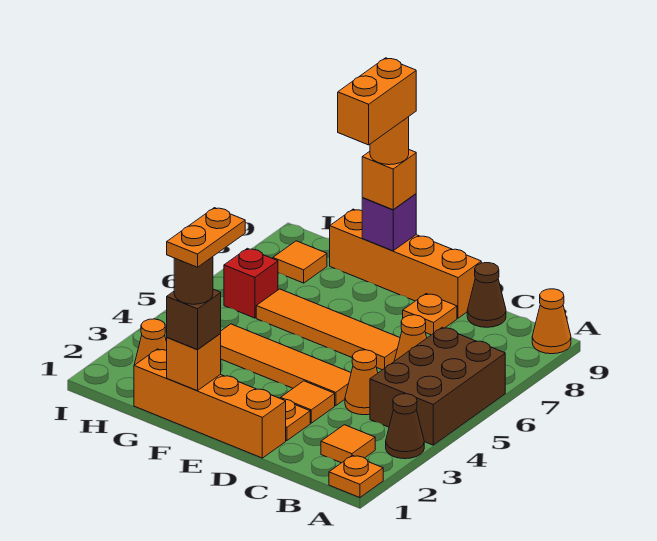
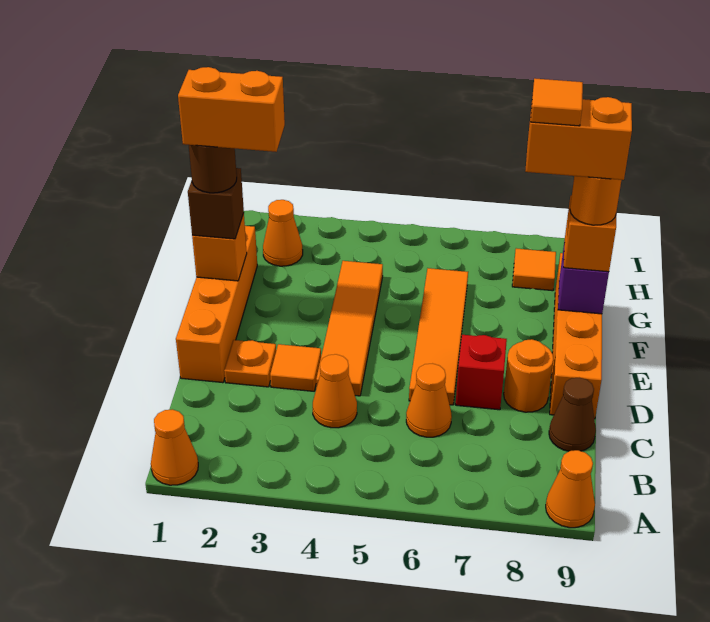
orange 1x1 plate [329,455,383,498] -> orange 1x1 cone [151,409,198,485]
brown 1x1 cone [386,394,424,459] -> none
brown 2x3 brick [370,327,505,445] -> none
orange 1x1 tile [321,425,375,463] -> orange 1x1 tile moved to [531,78,583,126]
orange 1x1 plate [403,294,457,335] -> orange 1x1 round brick [504,339,553,412]
orange 1x2 plate [167,208,245,267] -> orange 1x2 brick [178,67,285,152]
red 1x1 brick [224,248,278,318] -> red 1x1 brick moved to [456,335,507,410]

